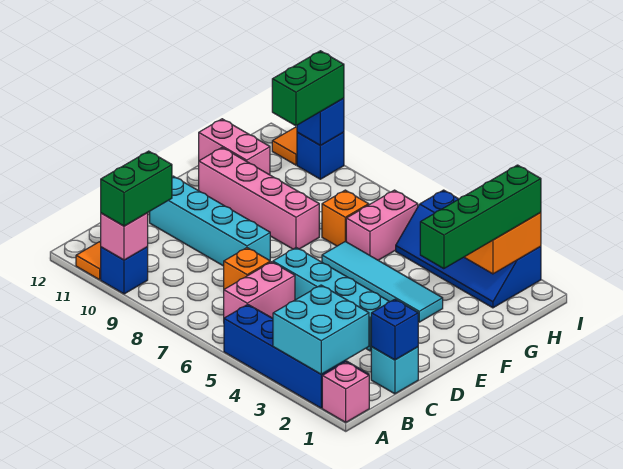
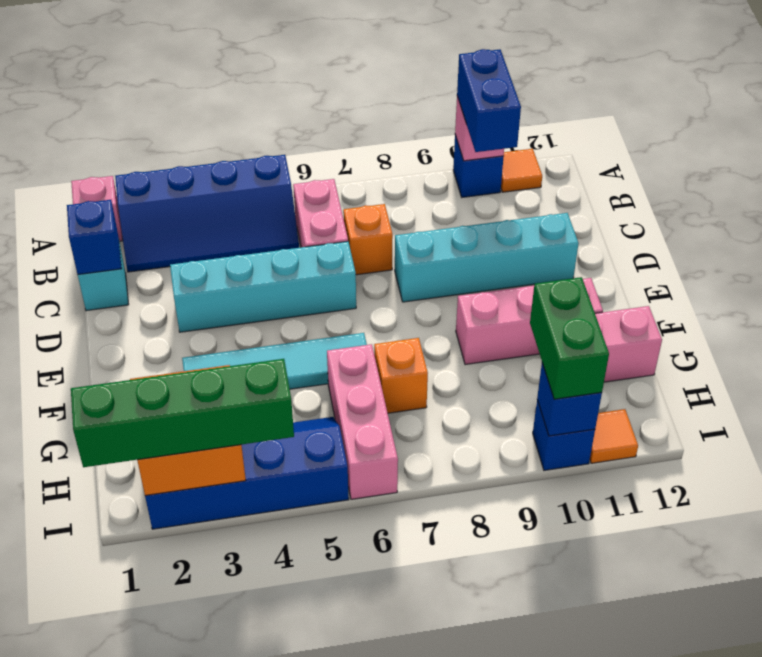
cyan 2x2 brick [273,285,369,374] -> none
green 1x2 brick [101,151,172,226] -> blue 1x2 brick [457,49,521,152]
green 1x4 brick [420,165,541,269] -> green 1x4 brick turned to [71,359,294,467]
pink 1x4 brick [199,148,319,249] -> pink 1x3 brick [456,278,603,365]
pink 1x2 brick [346,190,418,260] -> pink 1x3 brick [327,344,398,499]

